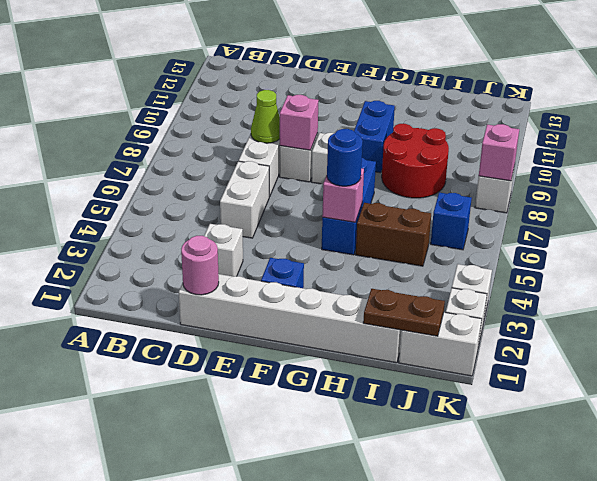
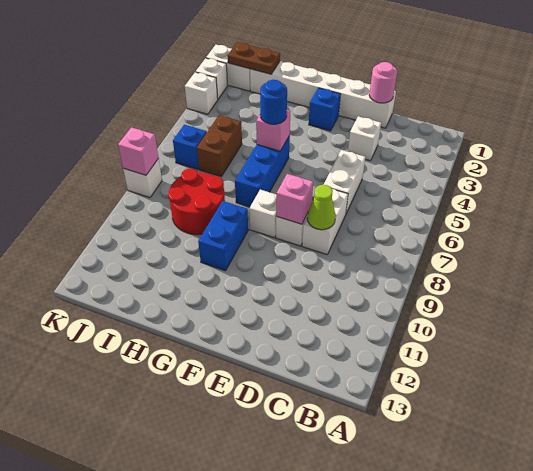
brown 1x2 brick [356,203,431,266] -> brown 1x2 brick turned to [197,115,242,176]

